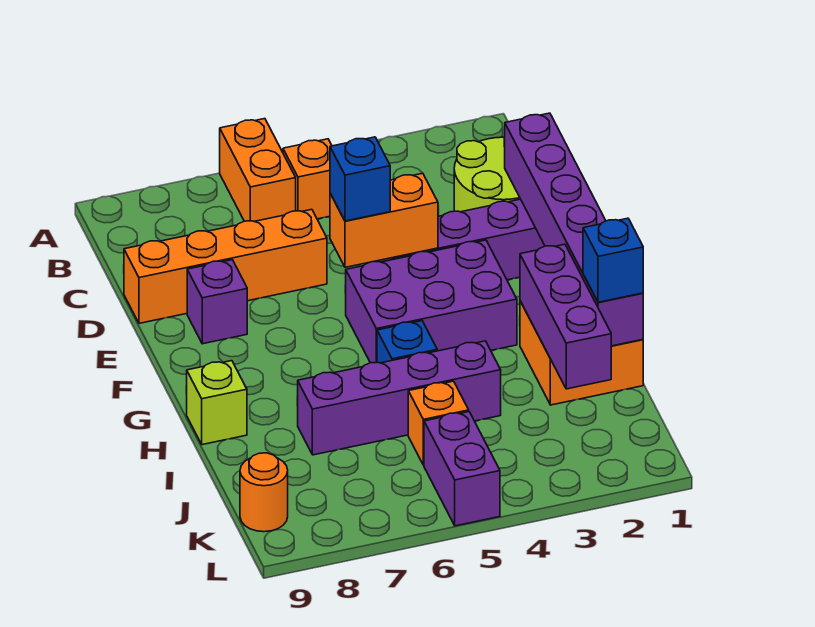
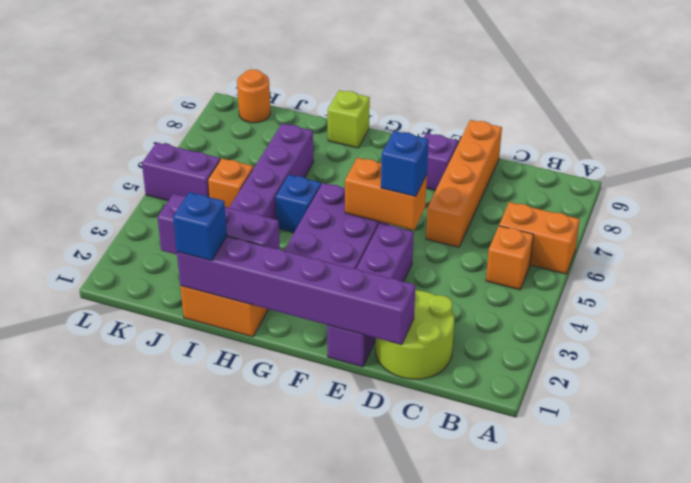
orange 1x2 brick [330,173,438,267] -> orange 1x2 brick turned to [345,158,427,230]

